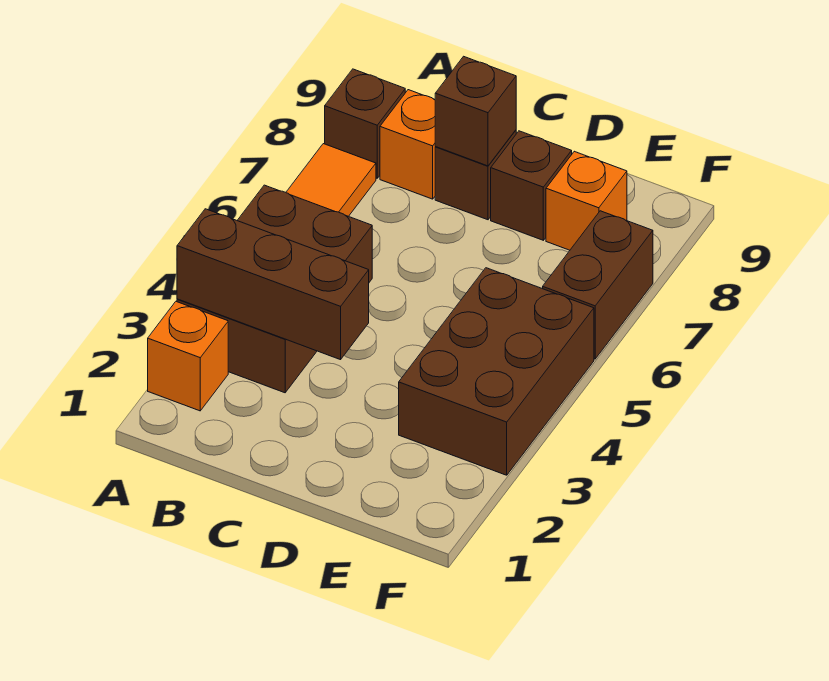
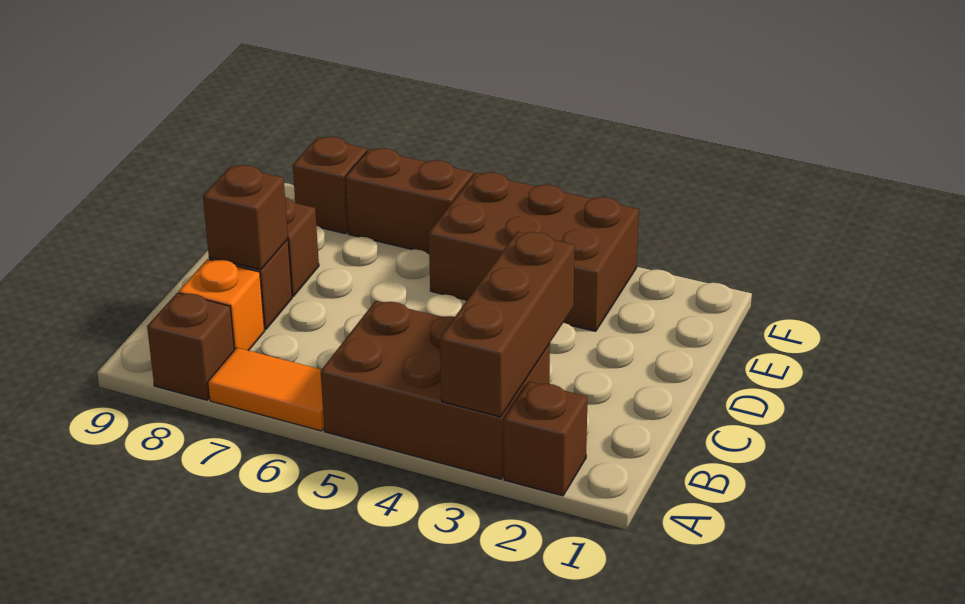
orange 1x1 brick [148,302,228,411] -> brown 1x1 brick [504,382,588,496]
orange 1x1 brick [546,151,627,250] -> none
none -> brown 1x1 brick [293,137,367,234]

